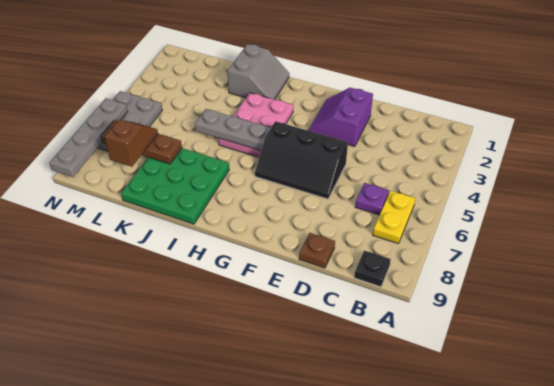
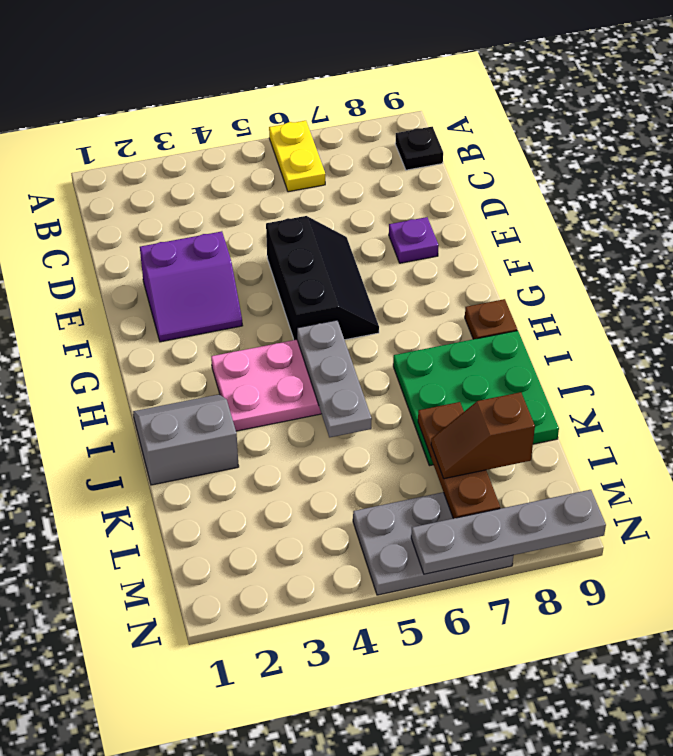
yellow 1x2 plate [373,191,415,244] -> yellow 1x2 plate turned to [269,121,325,192]
purple 1x1 plate [355,183,389,215] -> purple 1x1 plate moved to [389,217,439,263]
brown 1x1 plate [299,233,335,268] -> brown 1x1 plate moved to [465,299,517,339]

